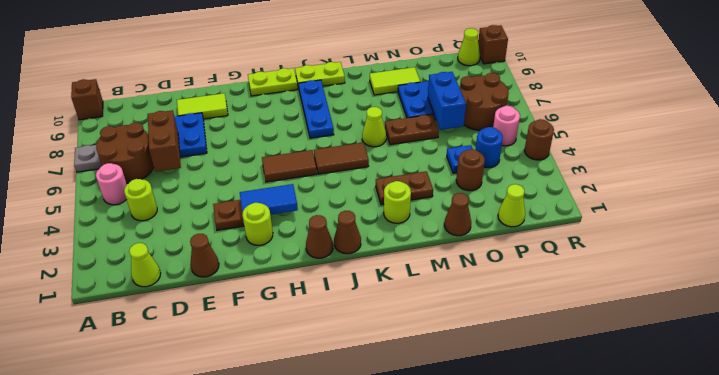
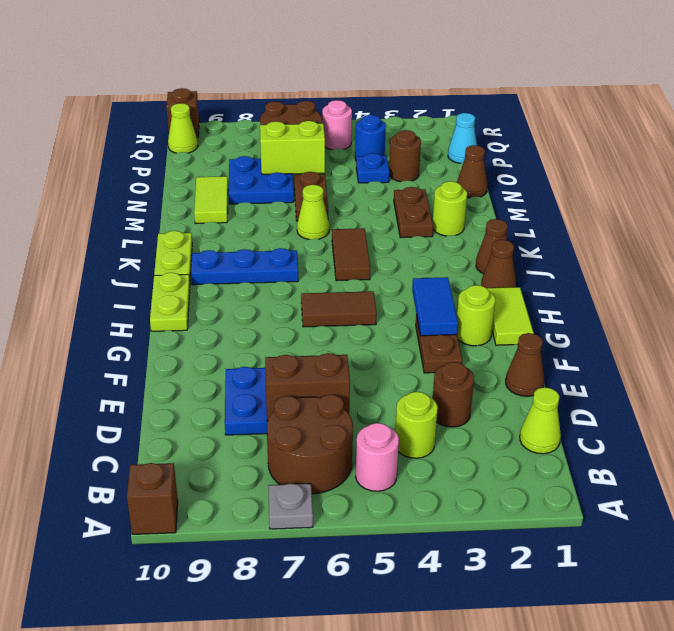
lime 1x2 tile [177,93,228,119] -> lime 1x2 tile moved to [487,287,533,345]
brown 1x2 tile [262,150,317,182] -> brown 1x2 tile turned to [301,291,377,327]
blue 1x2 brick [428,72,466,130] -> lime 1x2 brick [260,121,325,174]
lime 1x1 cone [498,184,525,227] -> cyan 1x1 cone [448,113,477,163]
brown 1x1 round brick [524,119,554,160] -> brown 1x1 round brick moved to [433,362,474,427]

